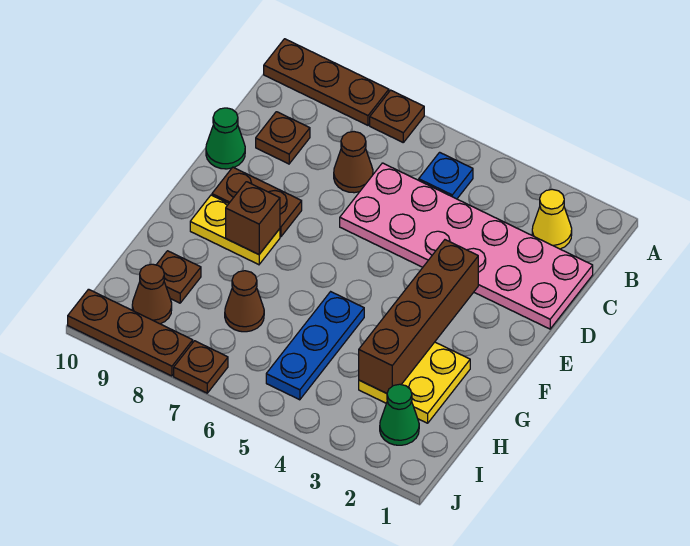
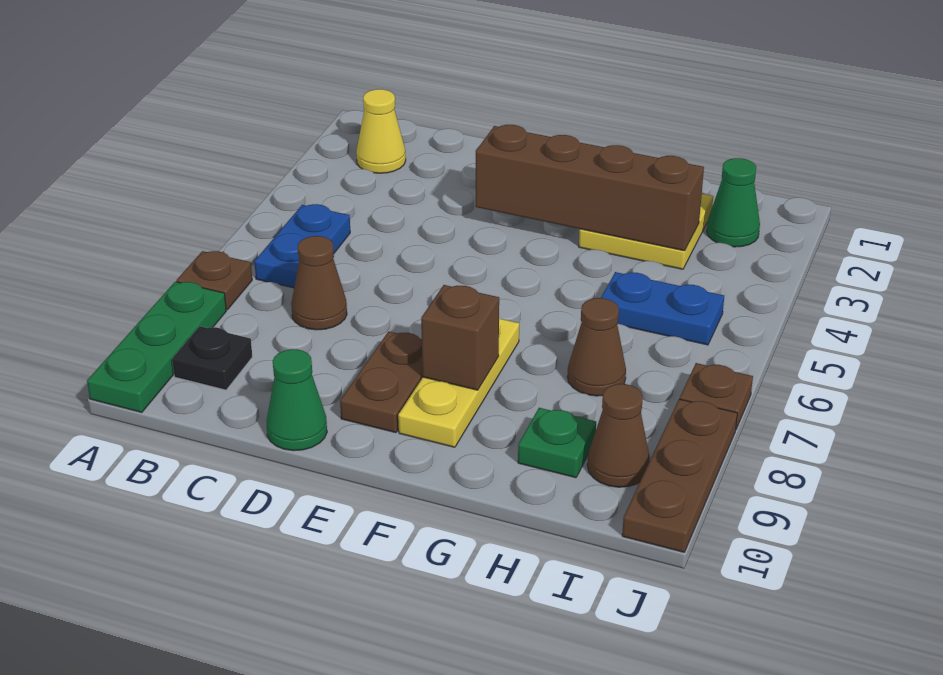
brown 1x3 plate [264,39,389,125] -> green 1x3 plate [87,282,226,413]
blue 1x1 plate [419,152,473,199] -> blue 1x2 plate [254,204,350,288]
none -> black 1x1 plate [172,326,252,390]
pink 2x6 plate [340,163,593,329] -> none
brown 1x1 plate [256,112,310,164] -> none
yellow 1x2 plate [190,195,280,265] -> yellow 1x3 plate [398,319,519,447]
blue 1x3 plate [266,292,364,400] -> blue 1x2 plate [601,272,724,345]
brown 1x1 plate [156,251,201,303] -> green 1x1 plate [518,408,596,478]

